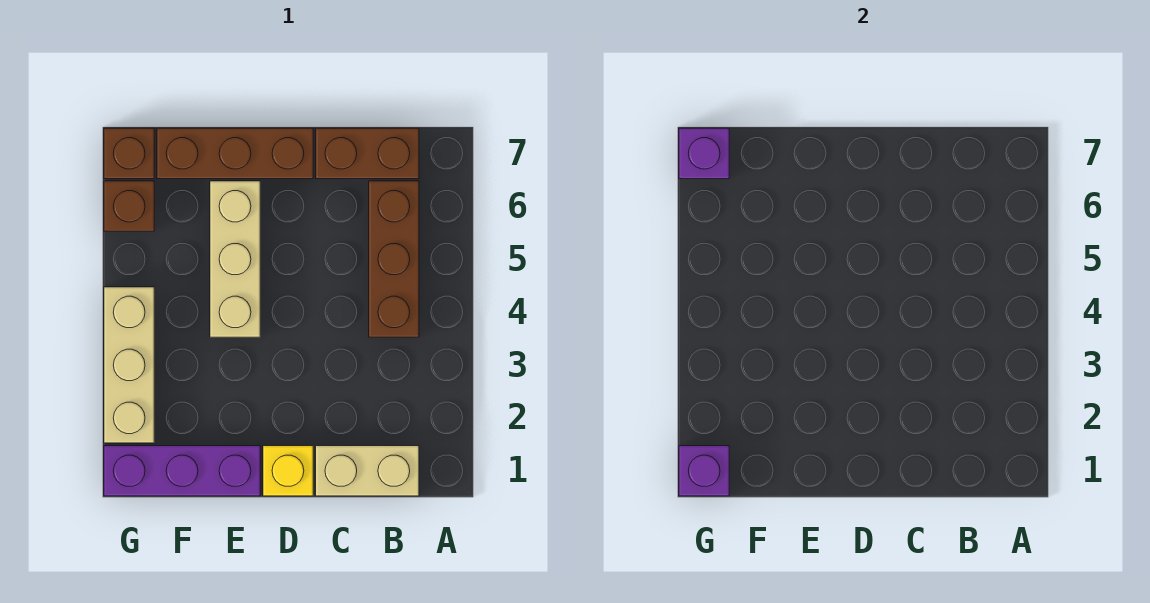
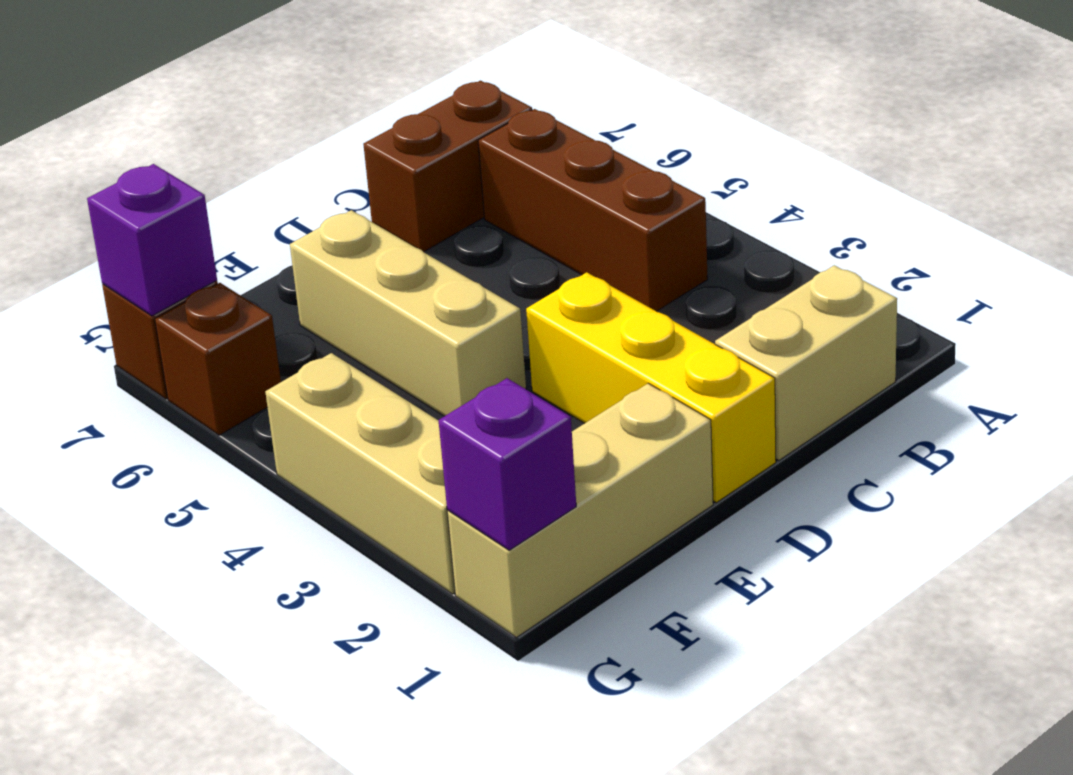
yellow 1x1 brick [263,446,313,496] -> yellow 1x3 brick [526,272,776,503]
brown 1x3 brick [157,128,313,179] -> none
purple 1x3 brick [104,446,260,496] -> tan 1x3 brick [447,383,713,637]

